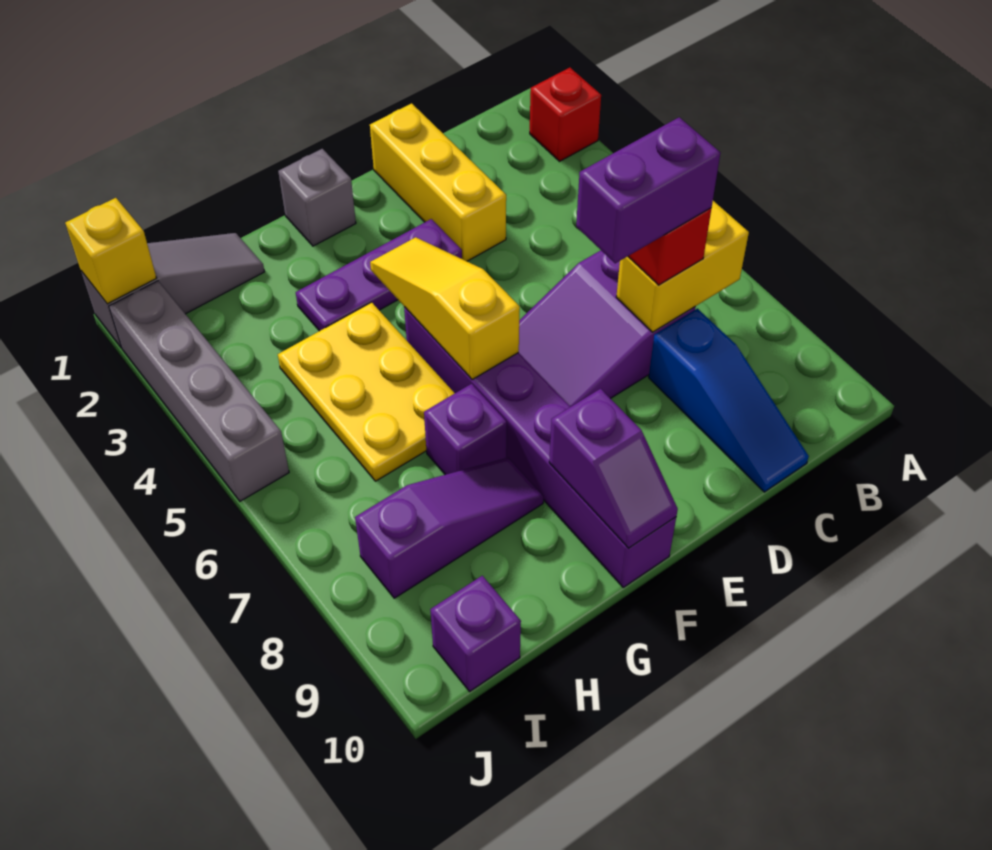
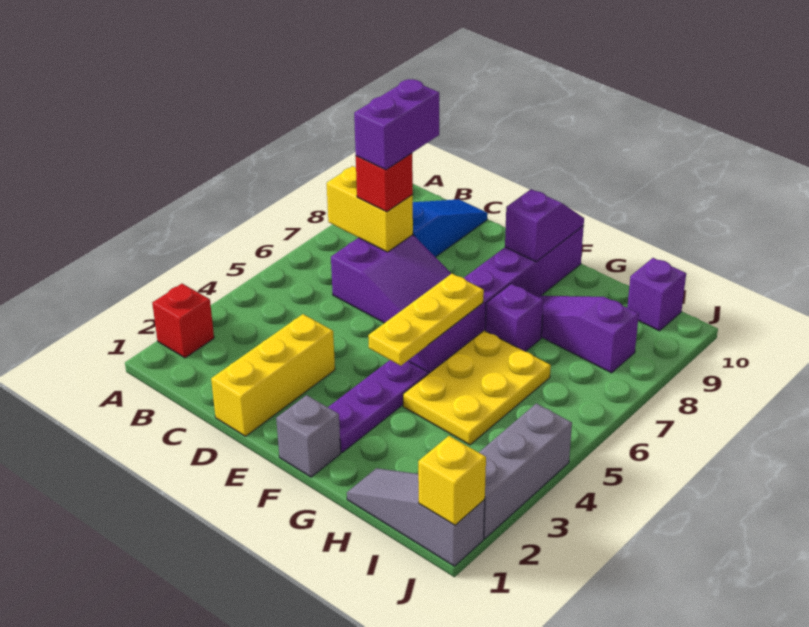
purple 1x2 brick [576,117,720,263] -> purple 1x2 brick turned to [354,79,439,170]
purple 1x3 plate [296,219,462,331] -> purple 1x3 plate turned to [328,360,428,452]
yellow 1x3 slope [370,237,520,379] -> yellow 1x3 plate [368,274,484,366]
grey 1x4 brick [109,281,289,501] -> grey 1x3 brick [479,403,572,539]

